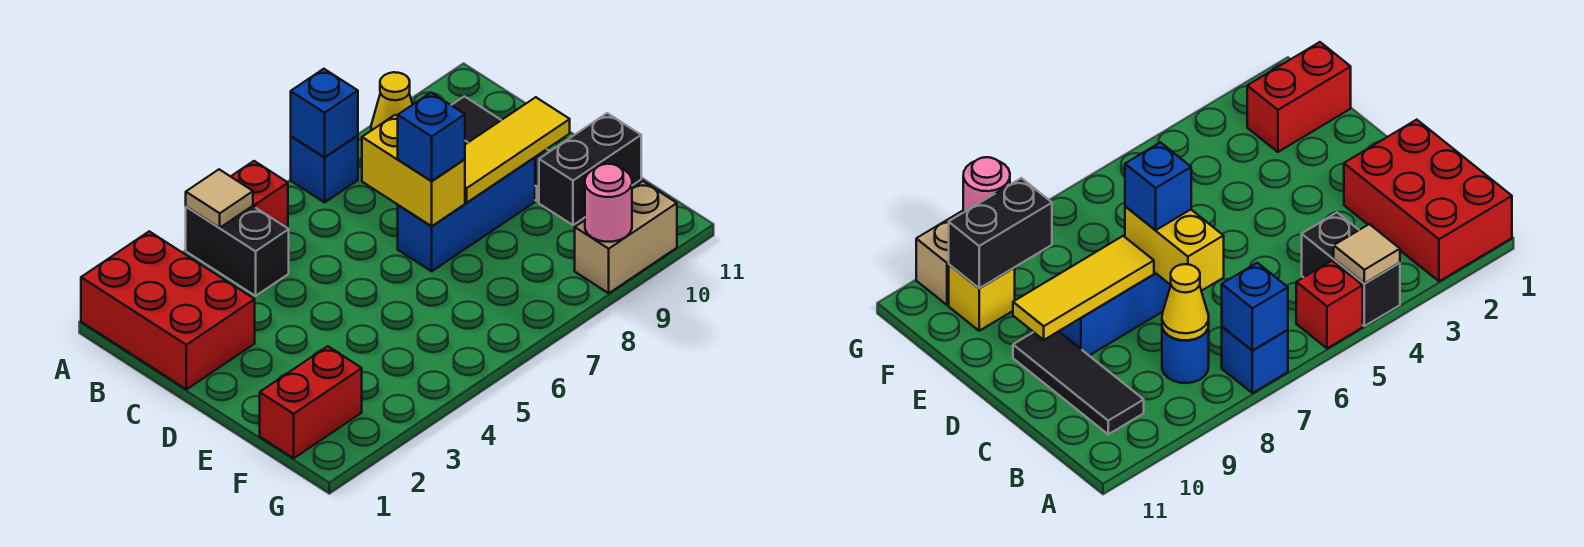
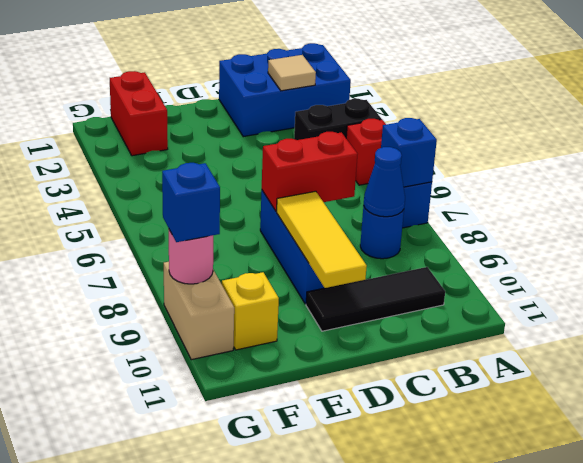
red 2x3 brick [81,231,255,389] -> blue 2x3 brick [219,43,351,137]
tan 1x1 tile [186,169,253,228] -> tan 1x1 tile moved to [268,55,316,91]
yellow 1x1 cone [371,72,413,130] -> blue 1x1 cone [364,147,405,217]
yellow 1x2 brick [362,115,465,226] -> red 1x2 brick [262,132,357,211]
blue 1x1 brick [398,93,465,181] -> blue 1x1 brick moved to [162,163,220,242]
black 1x2 brick [539,113,641,225] -> none

